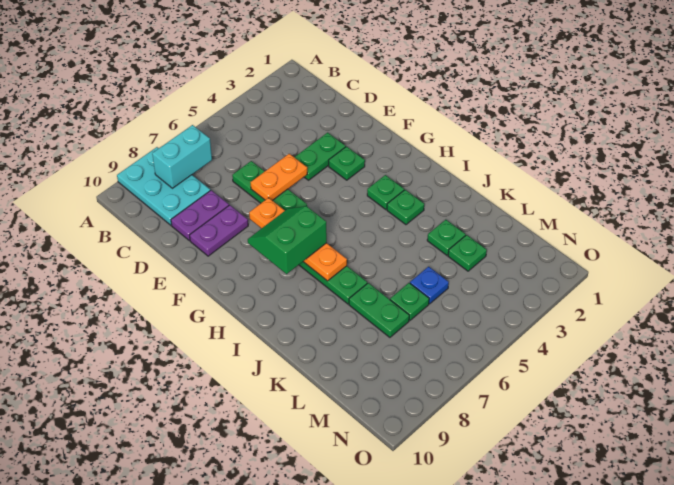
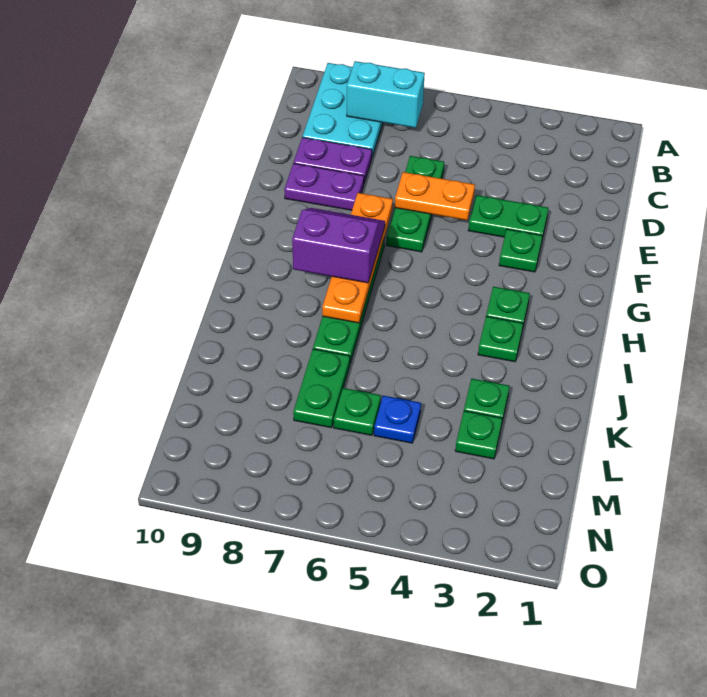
green 2x2 slope [248,206,327,274] -> purple 2x2 slope [292,208,385,283]

